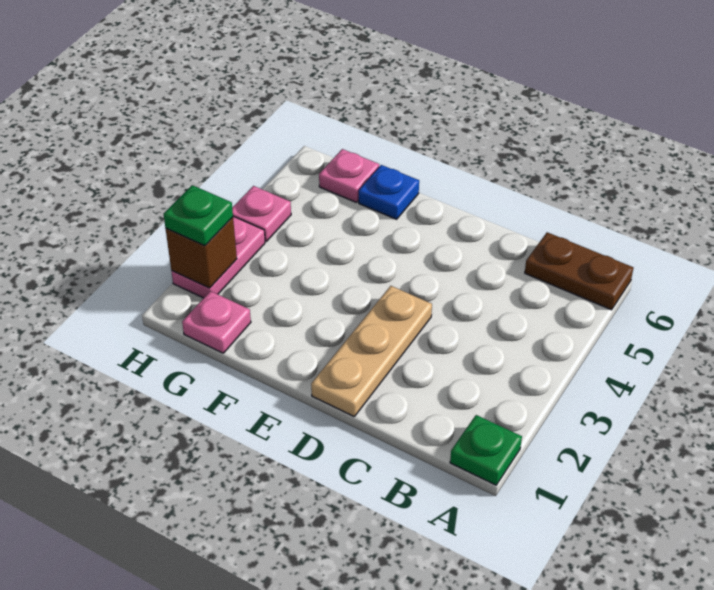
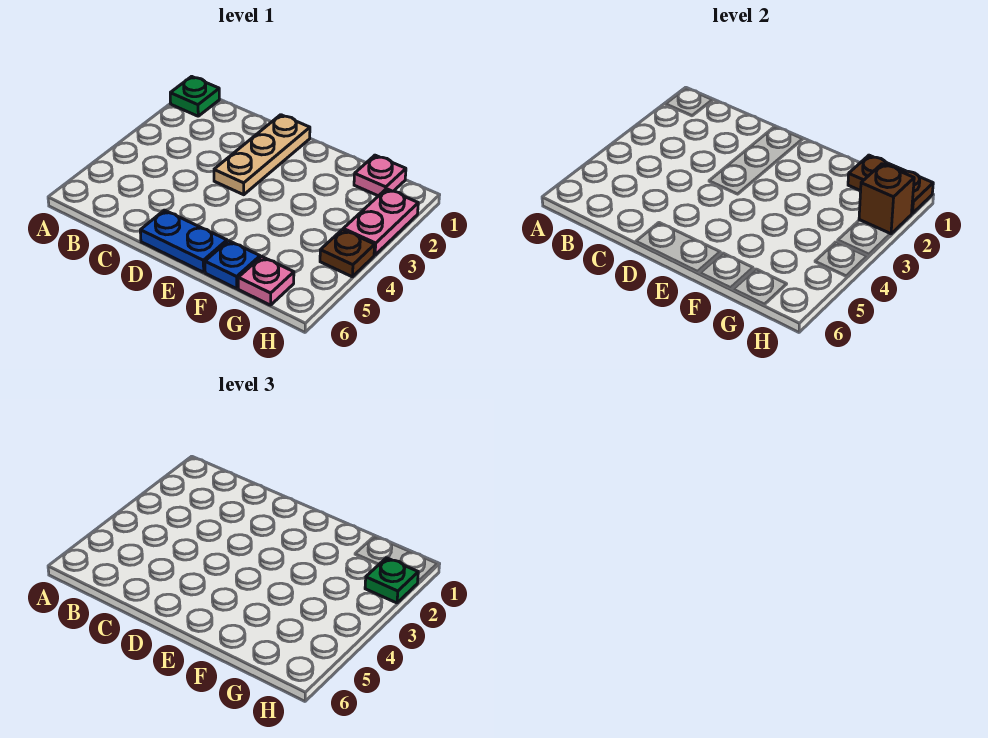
brown 1x2 plate [525,232,633,310] -> brown 1x2 plate moved to [848,155,933,213]
none -> blue 1x2 plate [140,210,227,272]
pink 1x1 plate [232,186,291,241] -> brown 1x1 plate [320,230,375,277]

